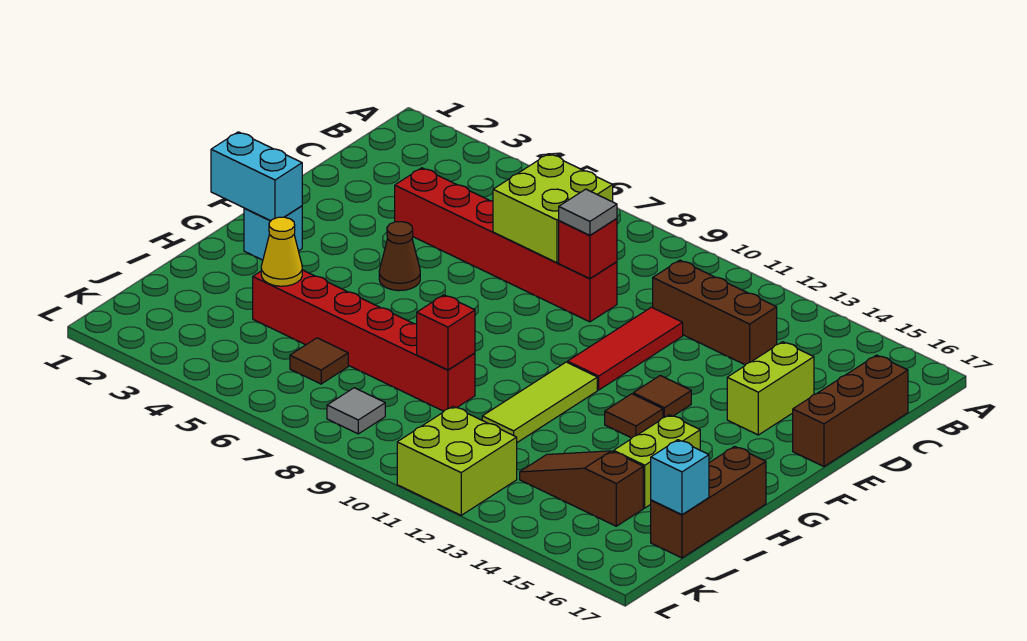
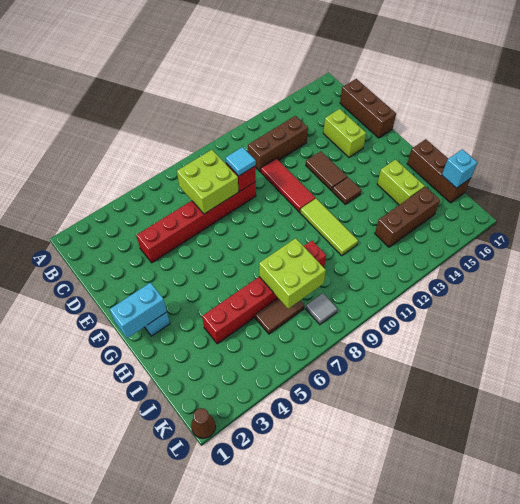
grey 1x1 tile [559,189,617,235] -> cyan 1x1 tile [226,147,256,176]
brown 1x1 cone [379,222,420,291] -> brown 1x1 cone moved to [191,408,215,438]
brown 1x1 tile [633,376,691,418] -> brown 1x2 tile [306,151,347,191]
yellow 1x1 cone [261,217,302,286] -> none
red 1x1 brick [417,295,475,370] -> none
brown 1x1 tile [290,338,348,384] -> brown 1x2 tile [255,298,305,334]
brown 1x3 slope [520,451,643,526] -> brown 1x3 brick [375,187,440,247]
lime 2x2 brick [397,406,517,515] -> lime 2x2 brick moved to [259,238,326,309]

